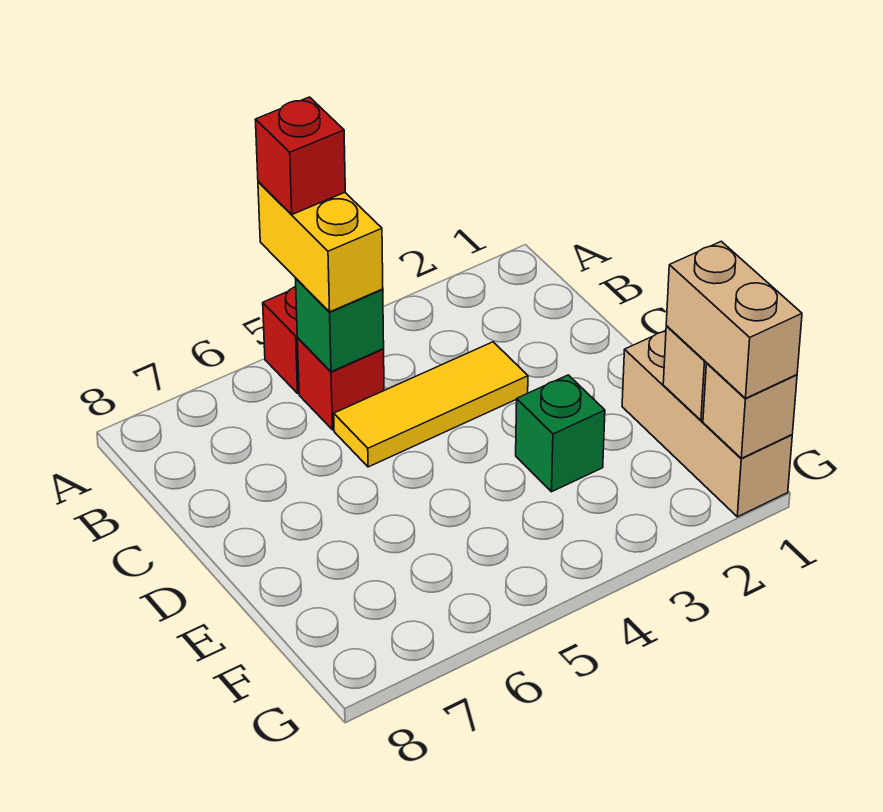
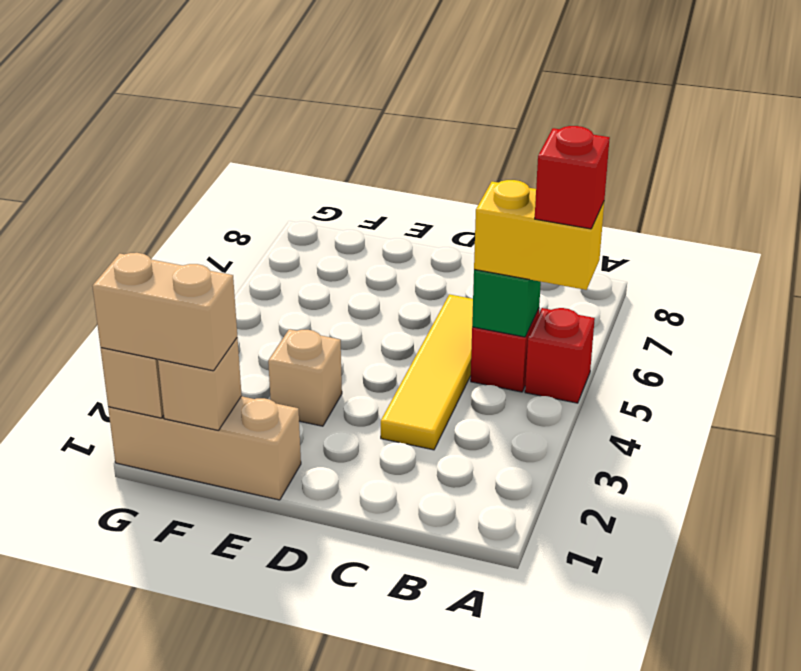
yellow 1x3 tile [334,342,528,467] -> yellow 1x4 tile [381,294,473,450]
green 1x1 brick [516,375,605,492] -> tan 1x1 brick [268,329,342,426]

